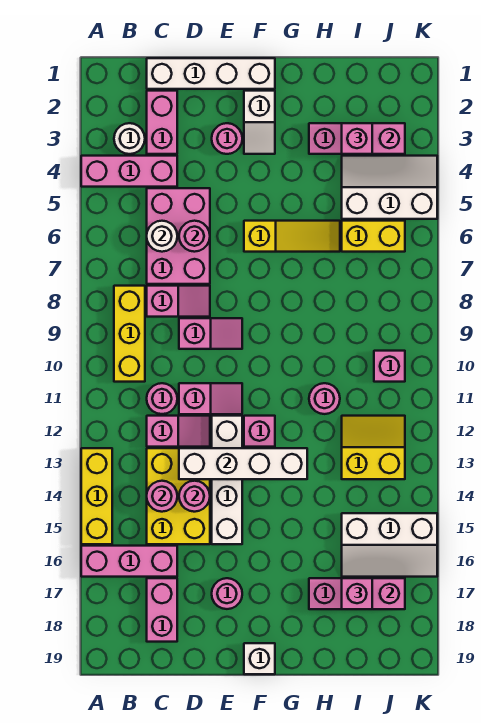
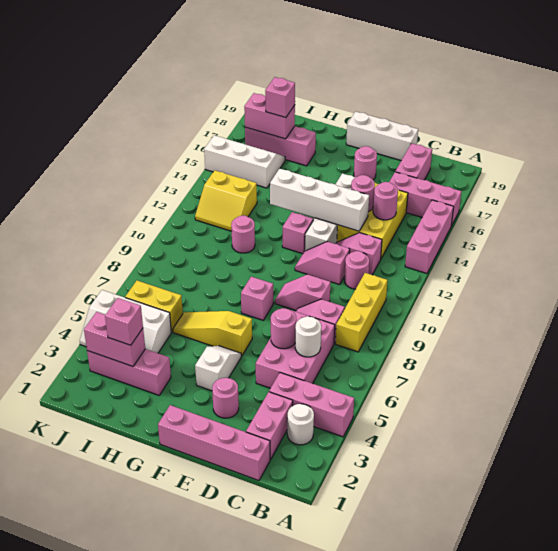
yellow 1x3 brick [81,448,112,544] -> pink 1x3 brick [405,200,454,273]
white 1x4 brick [147,58,275,89] -> pink 1x4 brick [158,405,270,481]
white 1x2 slope [244,91,275,154] -> white 1x2 slope moved to [195,346,241,391]
white 1x1 brick [244,643,275,674] -> white 1x3 brick [346,112,418,161]
pink 1x1 brick [374,351,405,382] -> pink 1x1 brick moved to [241,277,273,320]

